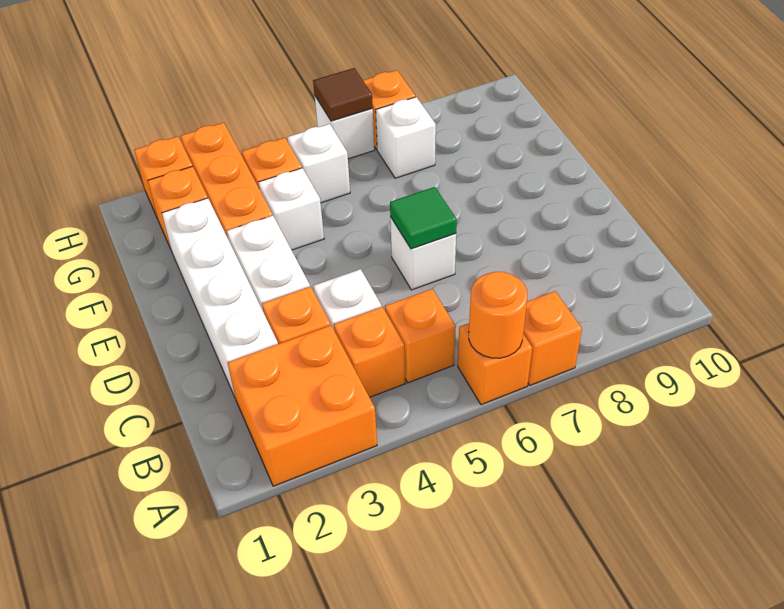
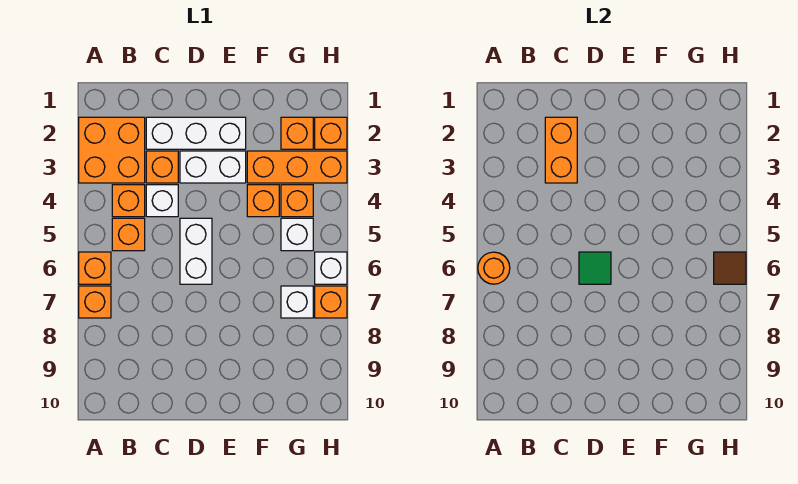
white 1x4 brick [162,198,278,399] -> white 1x3 brick [146,117,246,149]
none -> orange 1x2 brick [545,117,577,183]
white 1x1 brick [390,217,456,290] -> white 1x2 brick [180,218,212,284]
white 1x1 brick [258,168,324,250] -> orange 1x1 brick [247,185,279,217]

